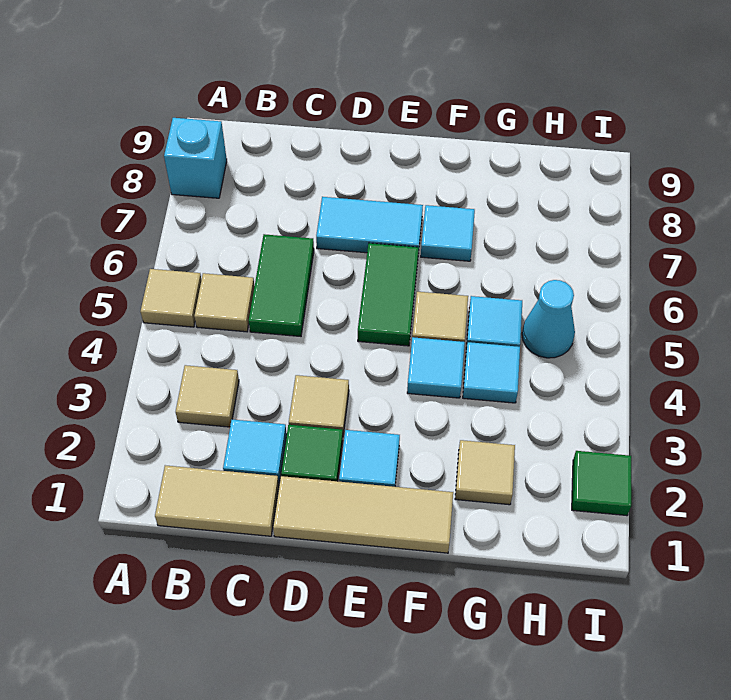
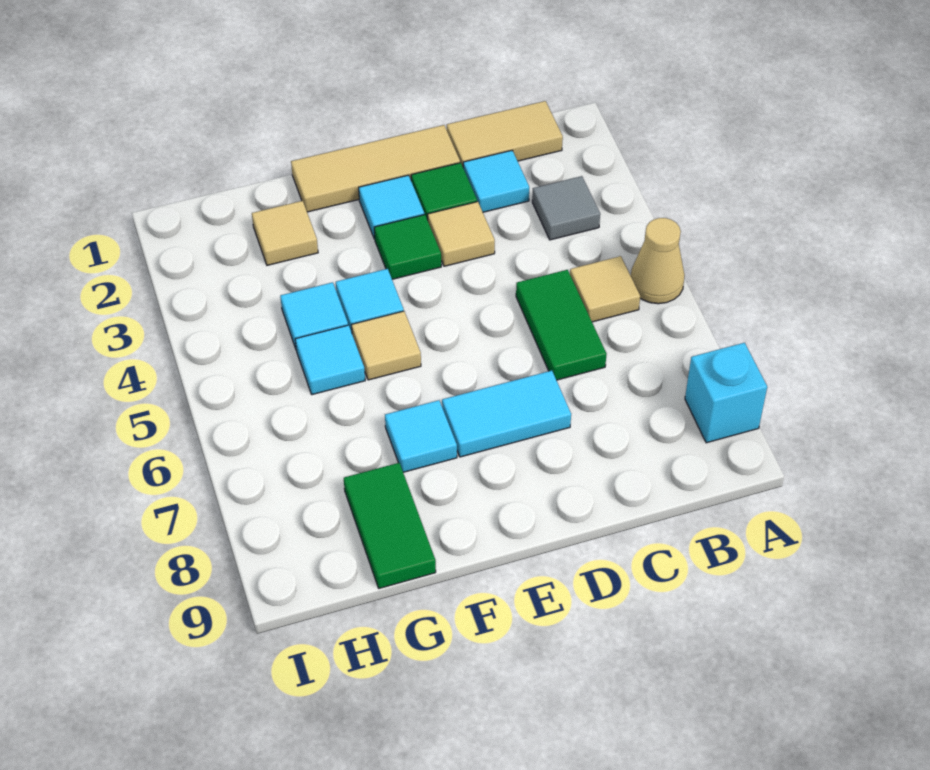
tan 1x1 tile [140,269,202,327] -> tan 1x1 cone [631,218,685,304]
tan 1x1 tile [176,365,239,427] -> grey 1x1 tile [532,176,600,240]
green 1x2 tile [358,243,419,346] -> green 1x2 tile moved to [344,463,436,588]
cyan 1x1 cone [522,280,575,358] -> none
green 1x1 tile [572,451,631,516] -> green 1x1 tile moved to [374,215,441,279]

